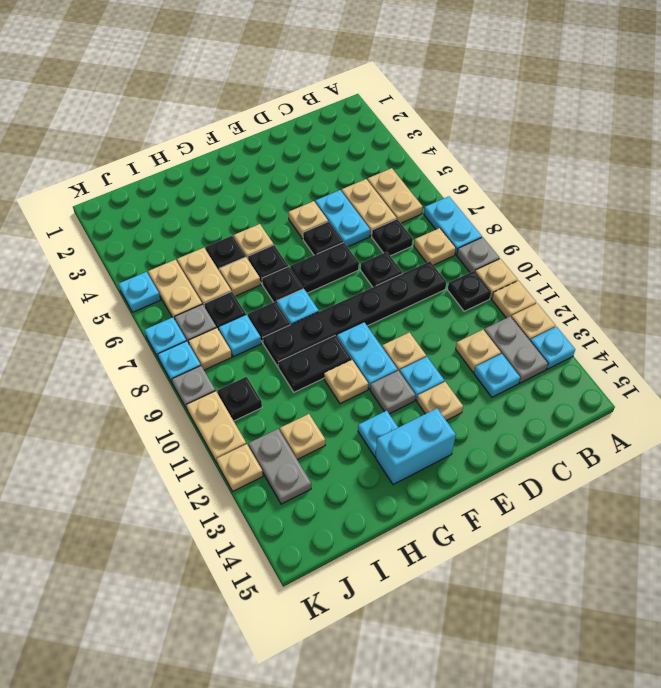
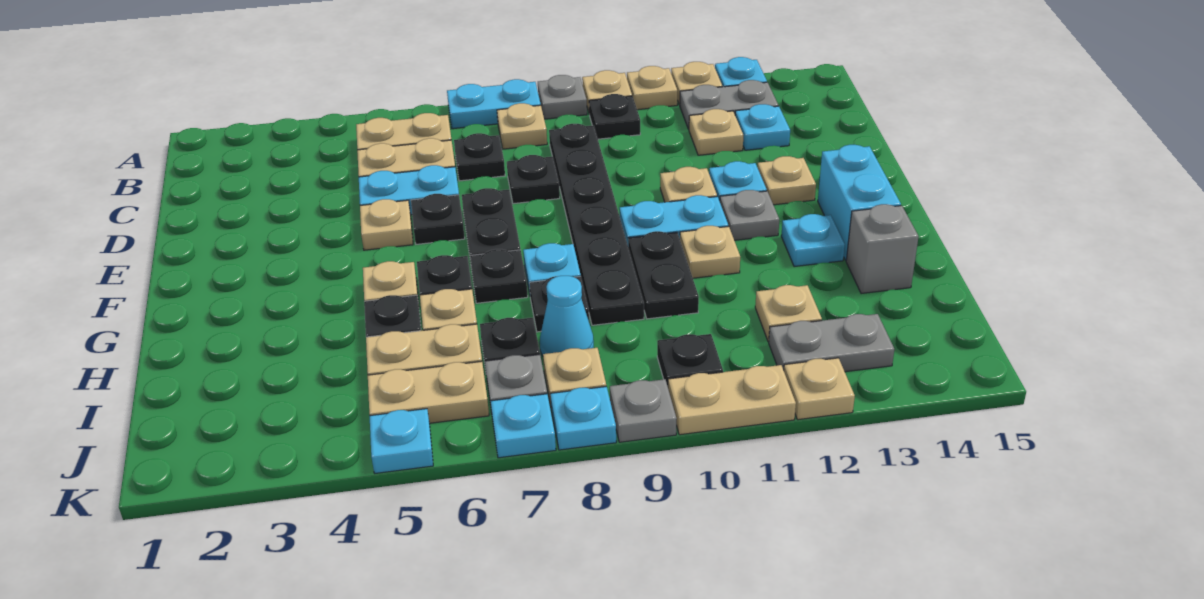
none -> grey 1x1 brick [846,204,919,294]
cyan 1x1 plate [219,315,261,357] -> cyan 1x1 cone [540,276,594,356]

